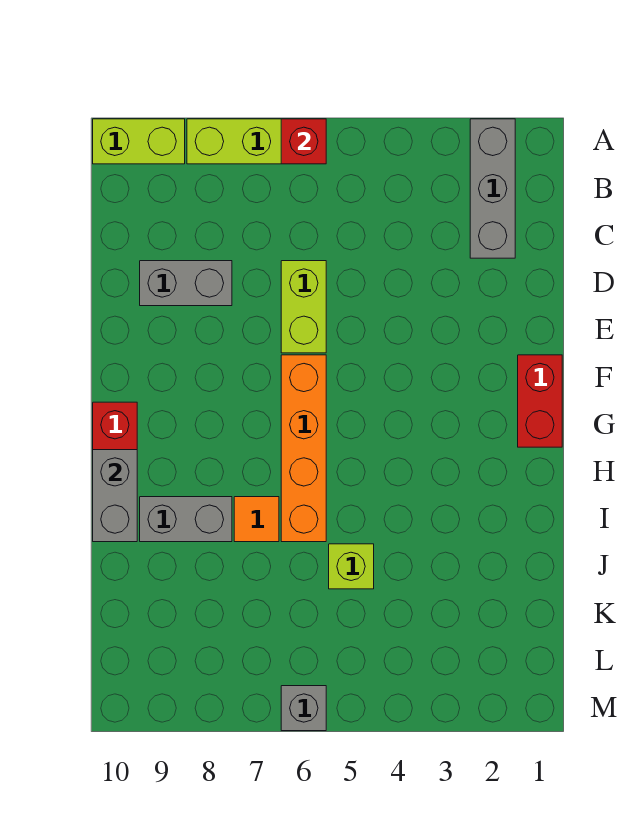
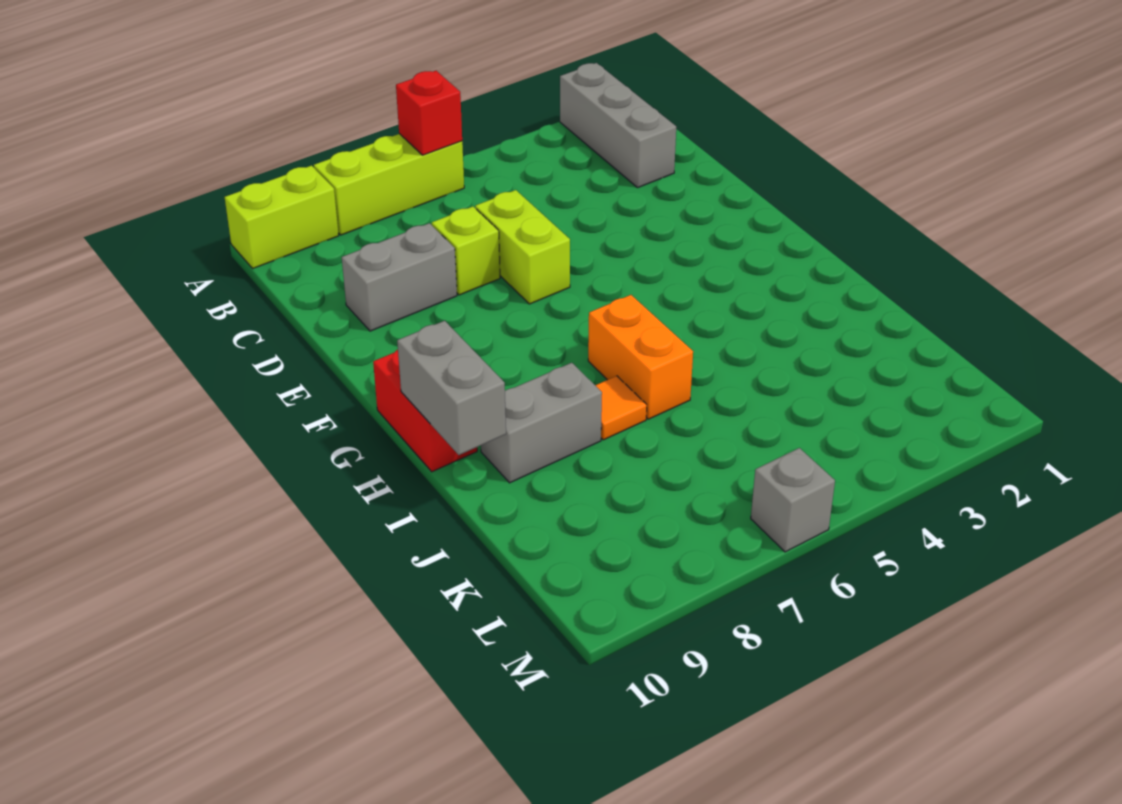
red 1x2 brick [518,355,562,447] -> none
orange 1x4 brick [281,355,326,542] -> orange 1x2 brick [588,295,693,419]
lime 1x1 brick [329,544,374,589] -> lime 1x1 brick moved to [432,206,500,295]

